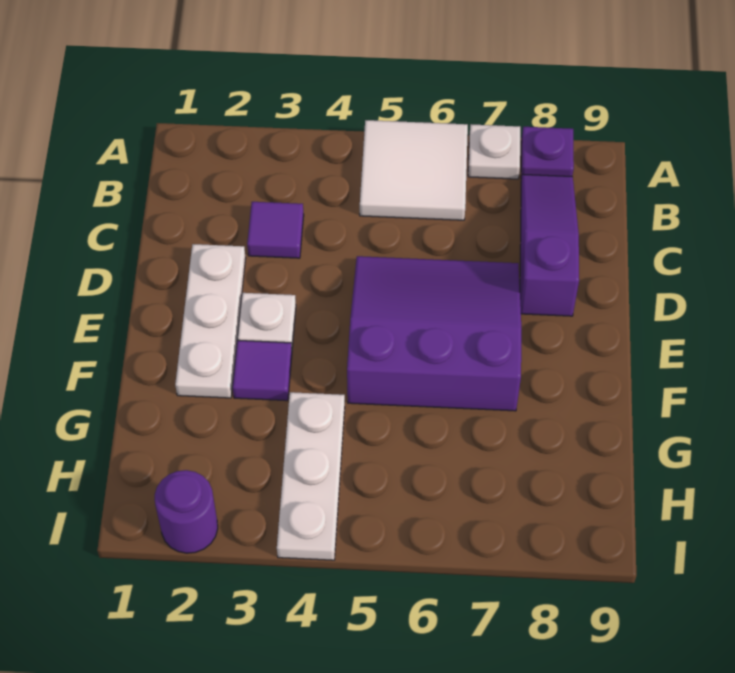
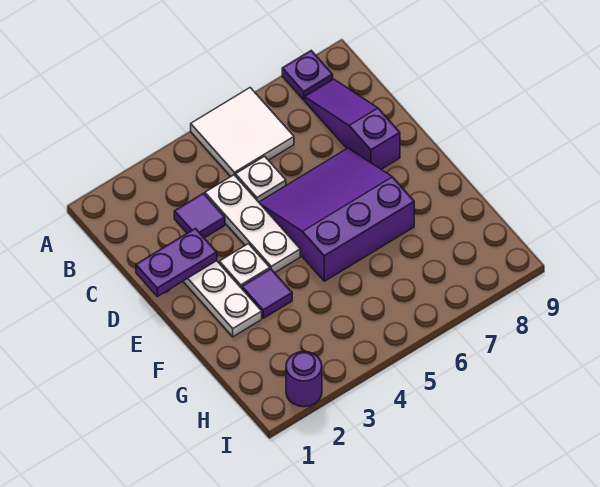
white 1x1 plate [468,124,520,179] -> white 1x1 plate moved to [236,156,286,202]
none -> purple 1x2 plate [136,228,217,296]
white 1x3 plate [277,392,345,560] -> white 1x3 plate moved to [205,175,300,273]

